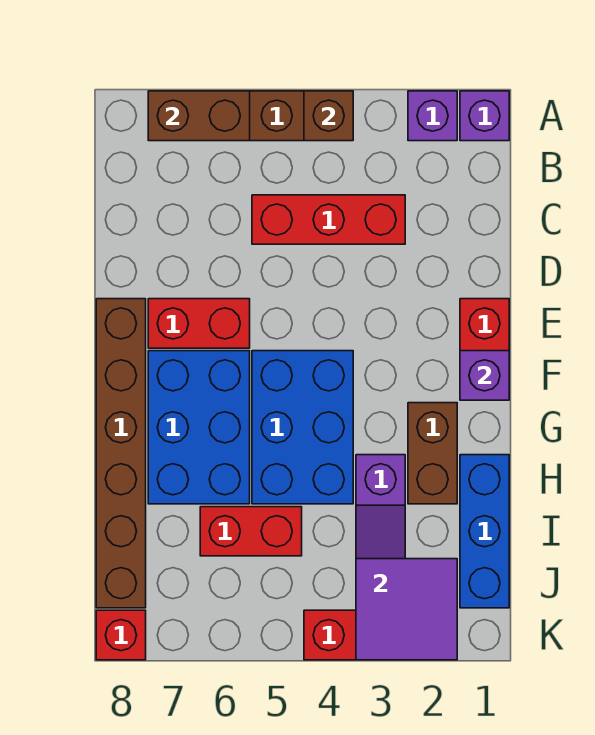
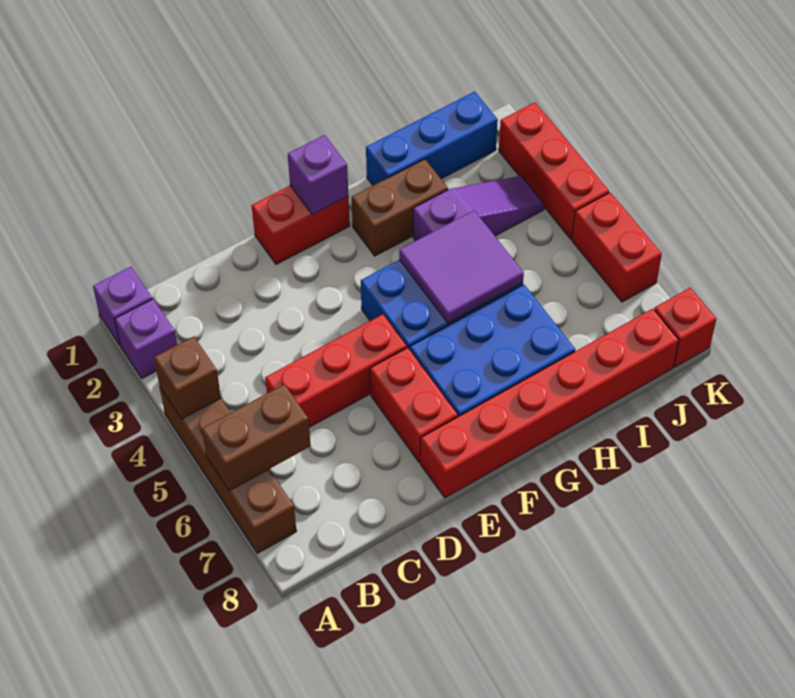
brown 1x2 brick [148,91,250,141] -> brown 1x2 brick turned to [202,384,311,491]
red 1x3 brick [252,195,405,244] -> red 1x3 brick turned to [265,314,407,427]
brown 1x6 brick [96,299,146,608] -> red 1x6 brick [420,309,679,498]
red 1x2 brick [200,507,302,556] -> red 1x2 brick moved to [572,192,662,302]
purple 2x2 tile [356,559,457,660] -> purple 2x2 tile moved to [399,210,524,323]

